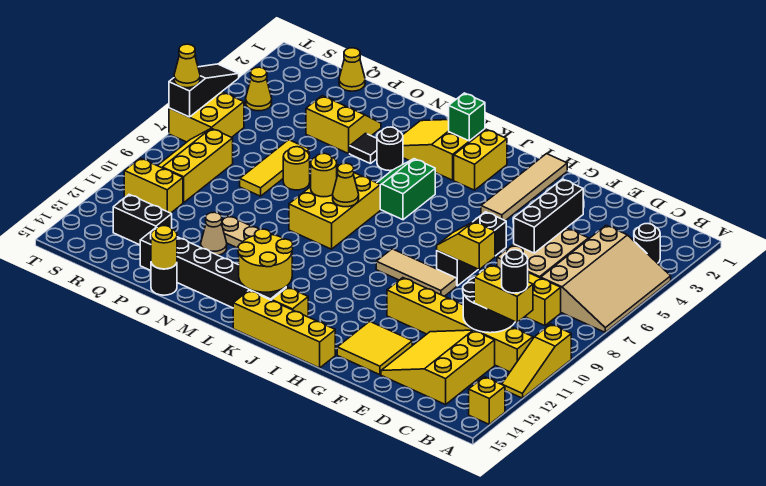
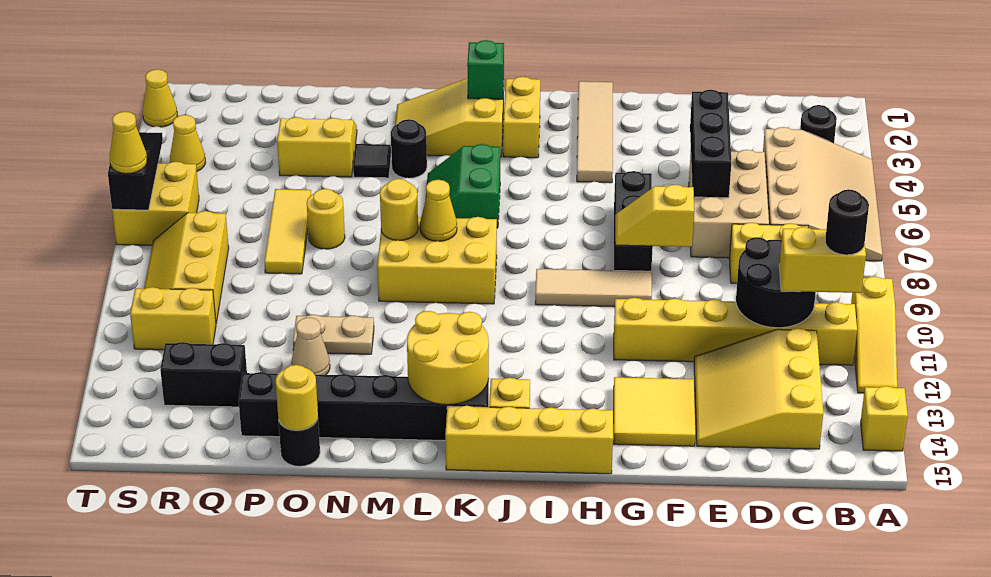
yellow 2x3 brick [289,165,380,249] -> yellow 2x3 brick turned to [377,217,497,304]
yellow 1x1 cone [339,48,365,91] -> yellow 1x1 cone moved to [143,69,178,127]

